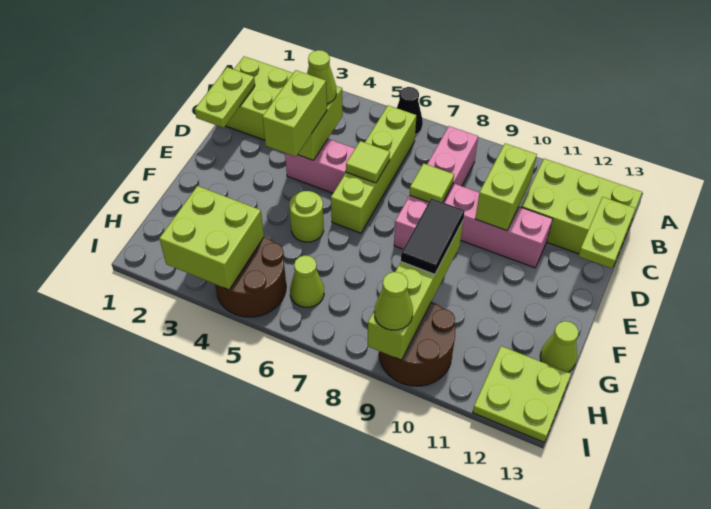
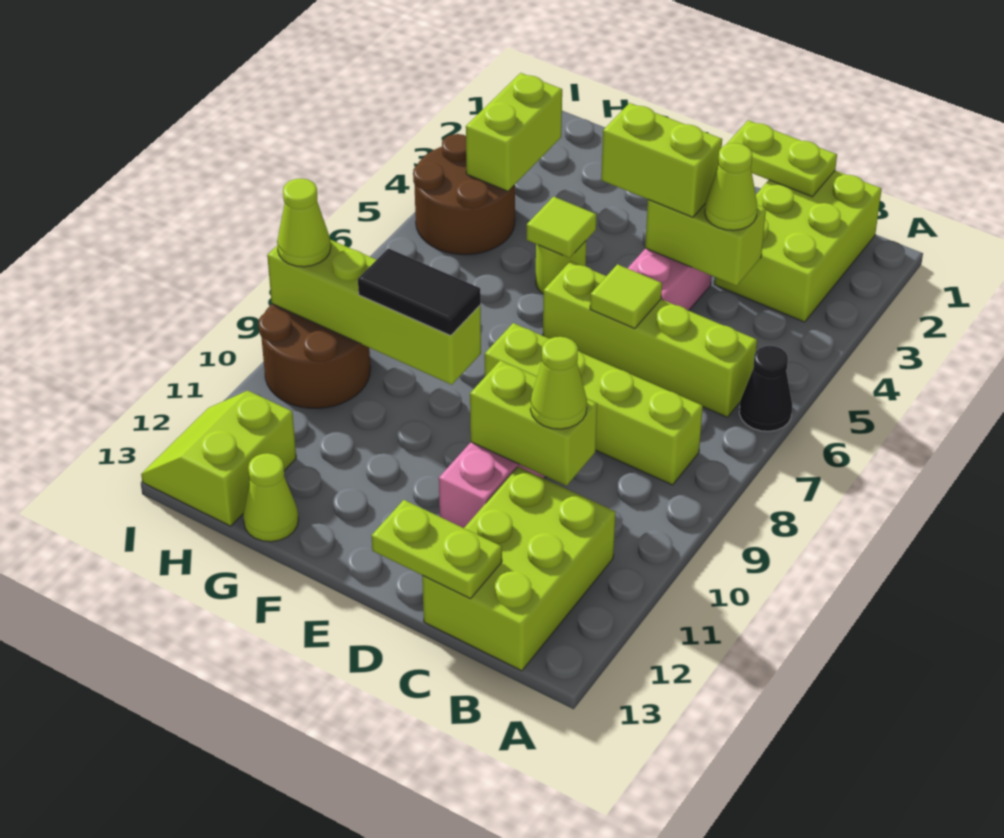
pink 1x4 brick [394,126,478,249] -> lime 1x4 brick [485,323,703,485]
lime 1x1 tile [410,163,454,202] -> lime 1x1 tile moved to [526,197,597,258]
lime 2x2 brick [159,186,264,290] -> lime 1x2 brick [466,73,562,191]
lime 1x1 cone [290,255,324,307] -> lime 1x1 cone moved to [530,337,587,429]
lime 2x2 plate [473,346,571,442] -> lime 2x2 slope [141,391,296,526]

